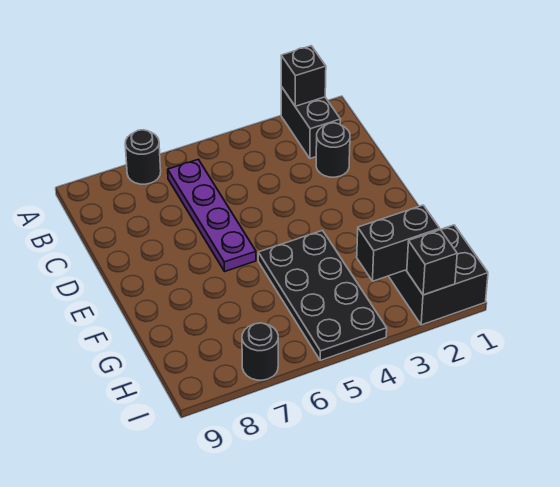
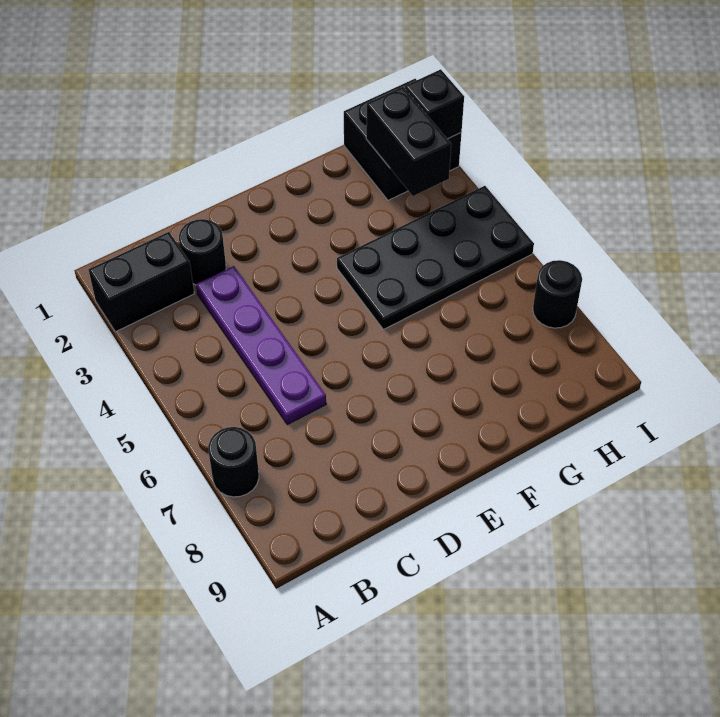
black 1x1 brick [281,46,326,106] -> none
purple 1x4 plate [168,159,256,271] -> purple 1x4 plate turned to [196,266,326,425]

